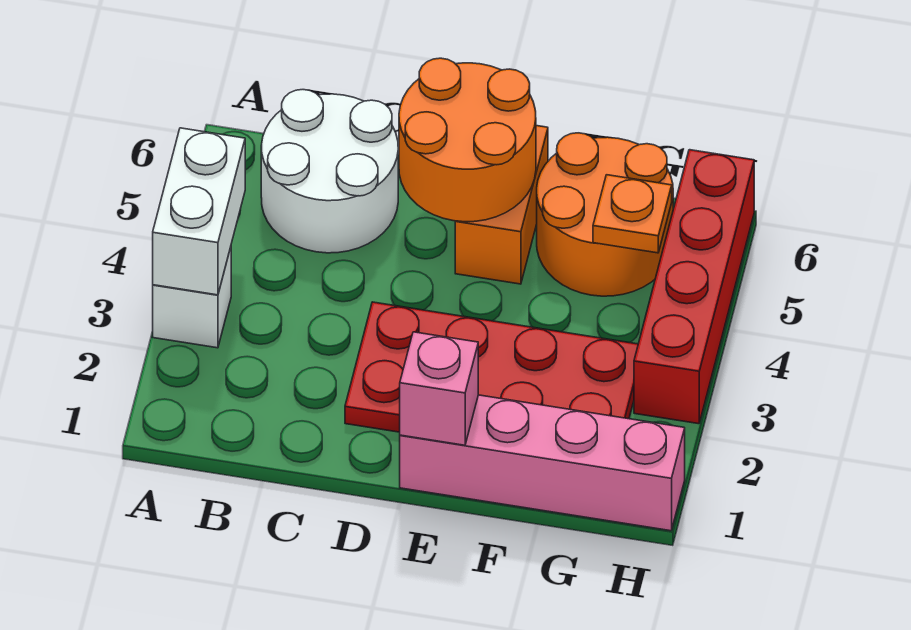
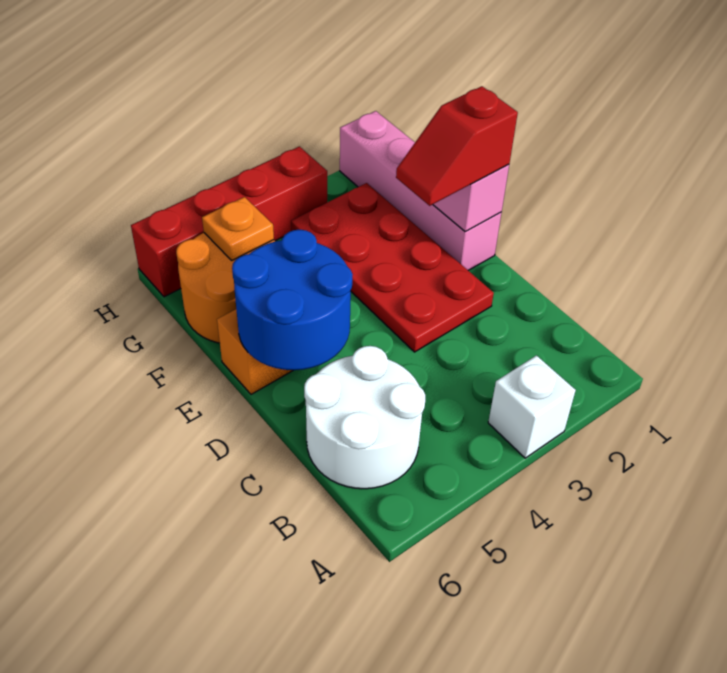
white 1x2 brick [153,128,245,295] -> none
orange 2x2 round brick [399,58,536,222] -> blue 2x2 round brick [232,230,353,370]
none -> red 1x2 slope [396,86,518,206]

